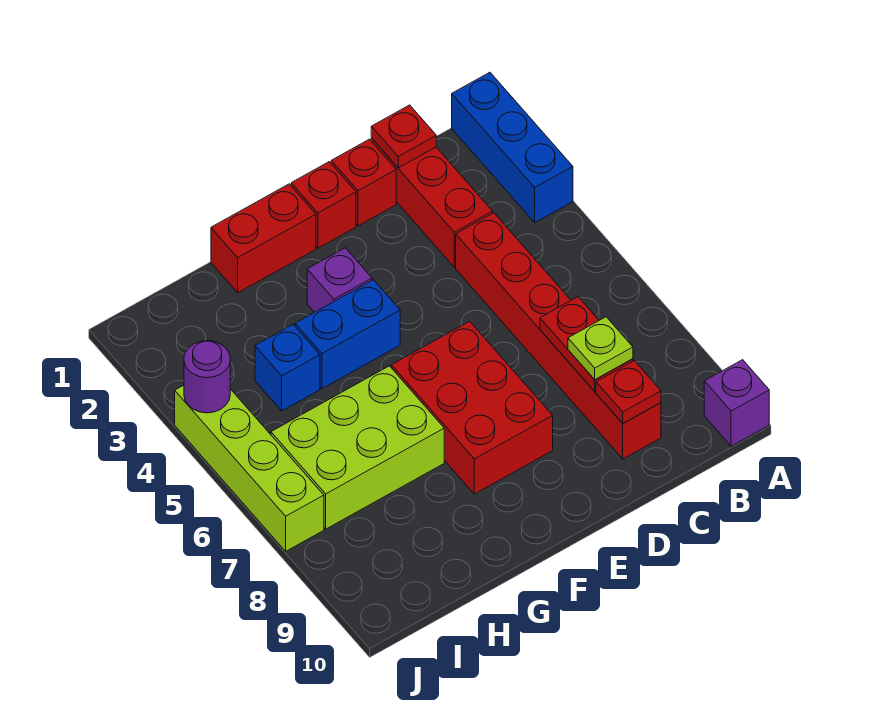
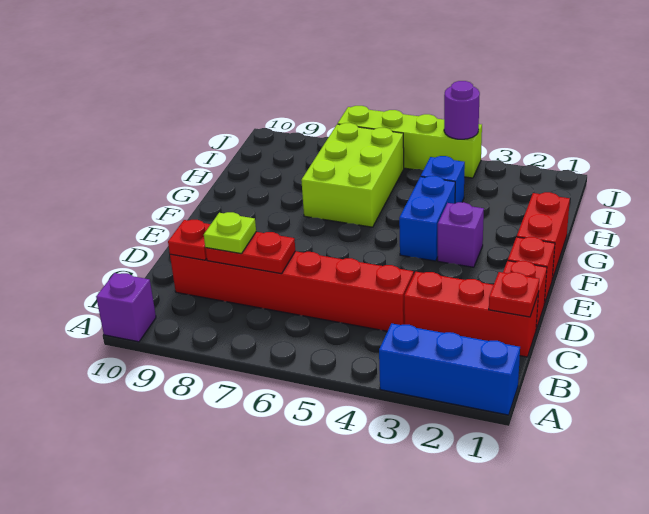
red 2x3 brick [391,321,553,494] -> none

